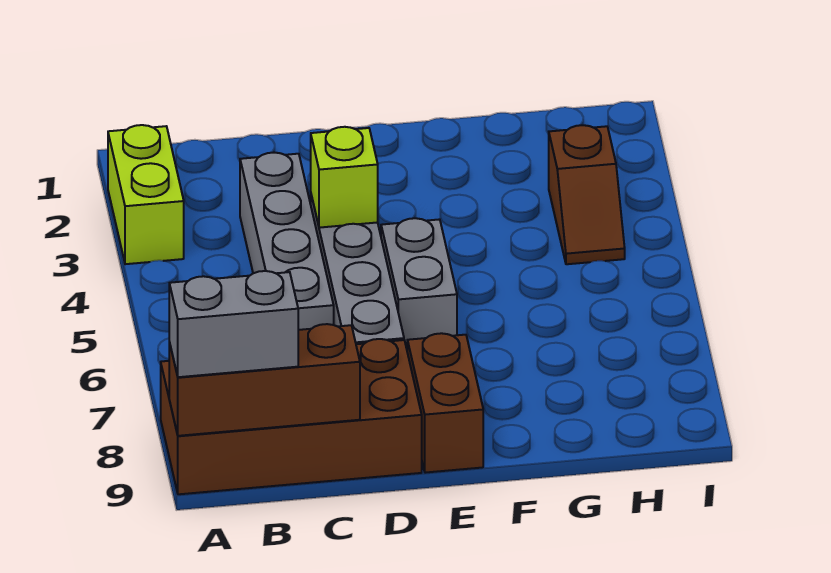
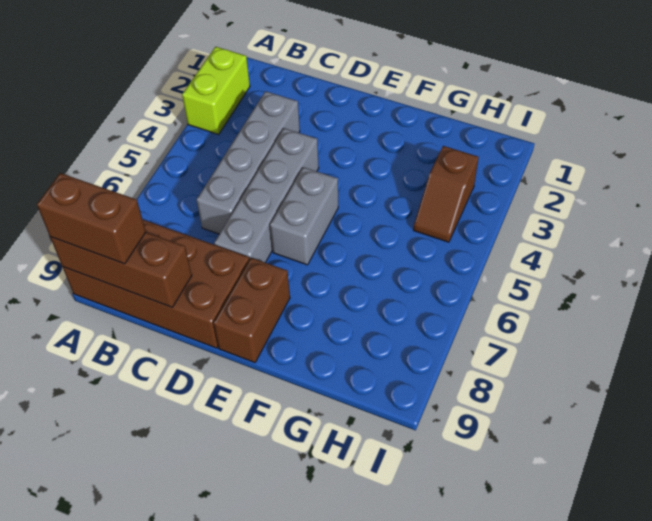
grey 1x2 brick [169,271,298,377] -> brown 1x2 brick [37,173,146,264]
lime 1x1 brick [311,127,378,228] -> none

